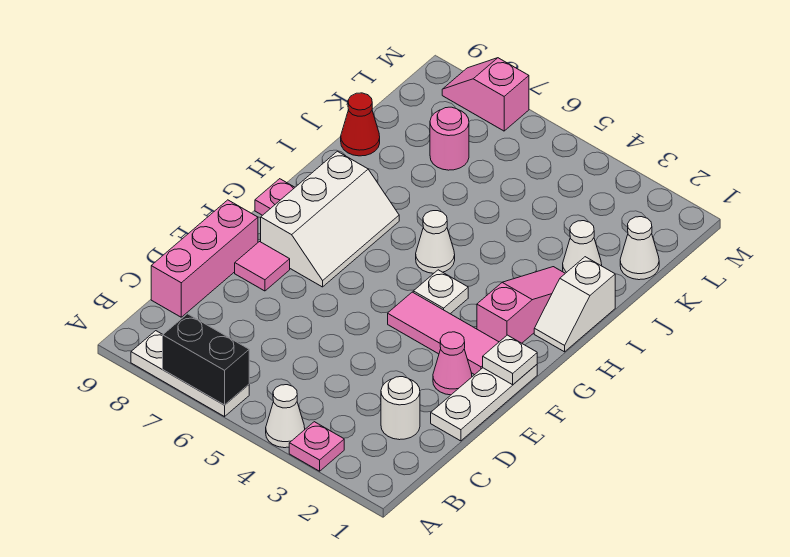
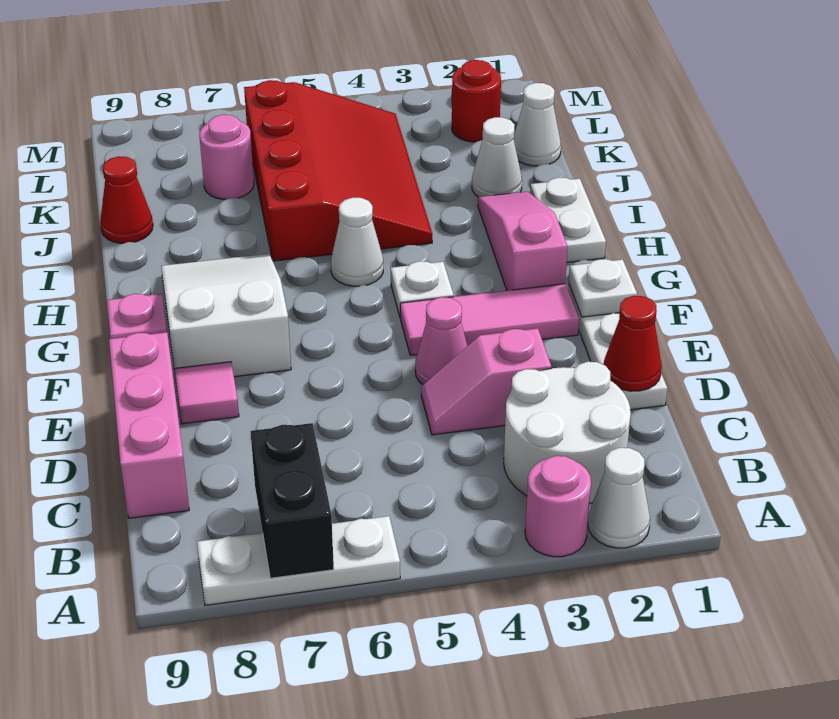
pink 1x1 plate [289,422,344,471] -> pink 1x1 round brick [525,456,591,557]
white 1x1 cone [266,385,305,448] -> white 1x1 cone moved to [588,448,650,548]
black 1x2 brick [163,314,249,405] -> black 1x2 brick turned to [251,423,334,578]
white 1x1 round brick [381,377,420,440] -> white 2x2 round brick [504,362,631,504]
none -> red 1x1 cone [604,296,662,391]
pink 1x1 cone [433,332,472,395] -> pink 1x1 cone moved to [415,297,467,385]
white 2x3 slope [261,151,399,287] -> white 2x3 slope turned to [161,254,291,377]
white 1x2 slope [534,257,615,352] -> white 1x2 plate [530,177,606,262]
none -> red 3x4 slope [244,80,432,261]
none -> red 1x1 round brick [452,60,501,142]
pink 1x2 slope [442,58,529,131] -> pink 1x2 slope moved to [421,329,551,435]

